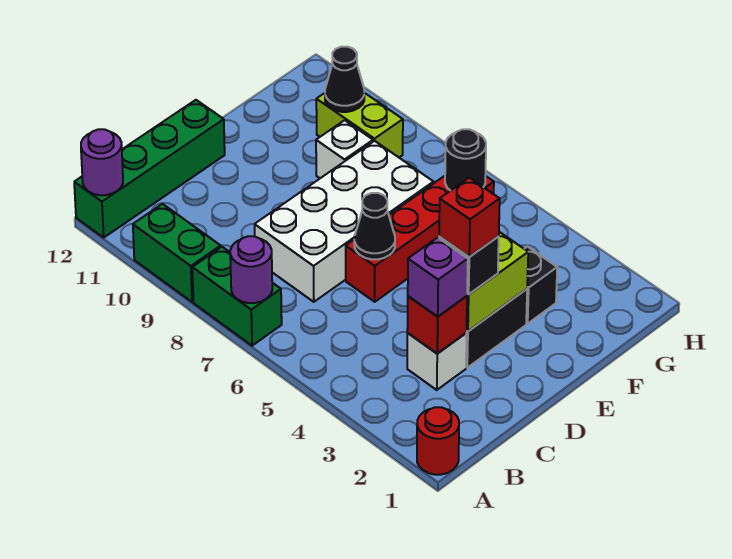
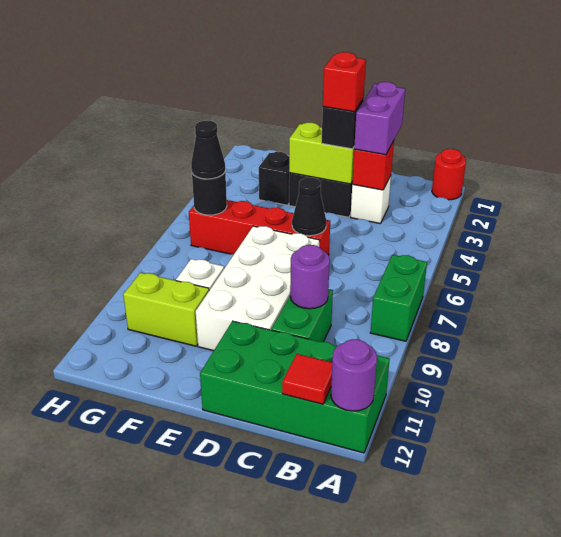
purple 1x1 round brick [230,236,272,303] -> purple 1x1 round brick moved to [290,245,330,309]
green 1x2 brick [133,204,221,302] -> green 1x2 brick moved to [271,289,333,342]
green 1x4 brick [74,100,225,237] -> green 2x4 brick [200,321,390,453]
none -> red 1x1 tile [282,354,332,404]
purple 1x1 brick [408,238,468,317] -> purple 1x2 brick [354,82,405,155]
white 2x4 brick [255,141,434,302] -> white 2x4 brick turned to [196,226,320,351]
lime 1x2 brick [316,93,403,157] -> lime 1x2 brick turned to [123,273,209,346]
black 1x1 cone [325,47,364,112] -> black 1x1 cone moved to [191,121,225,179]

